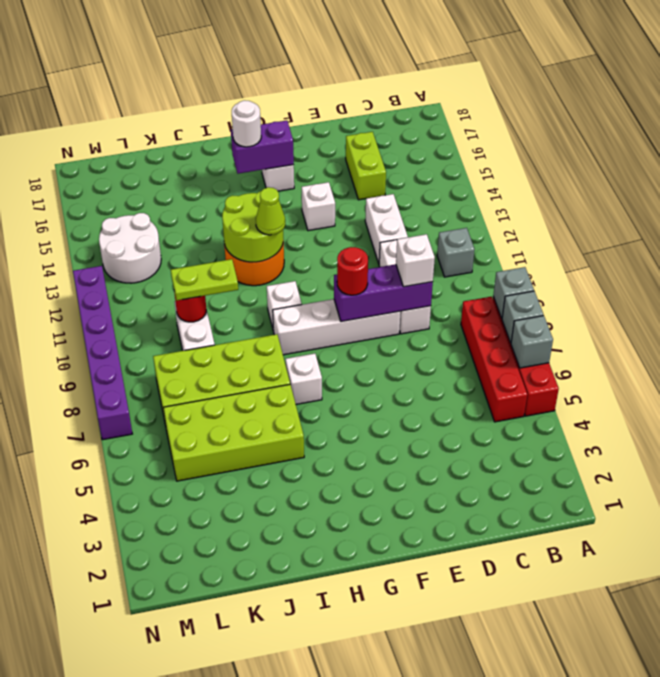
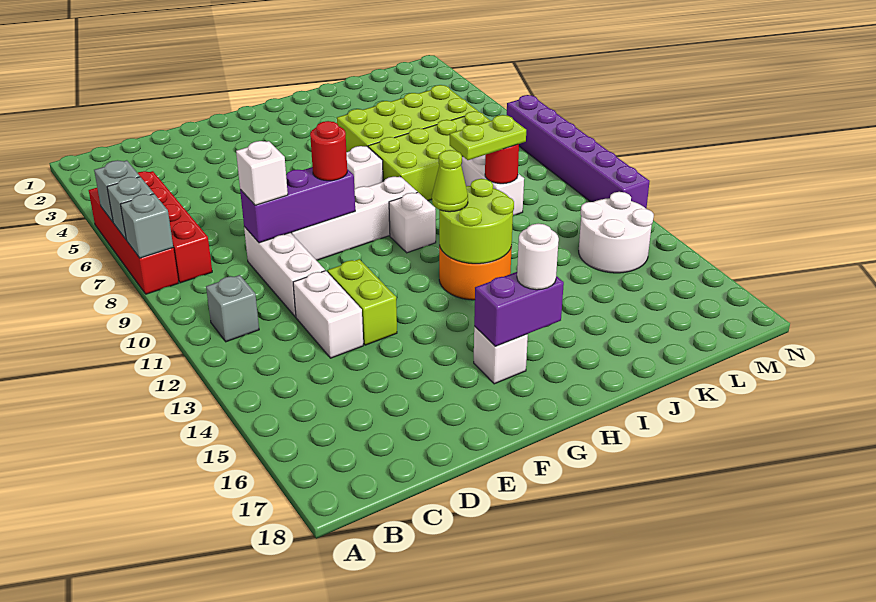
lime 1x2 brick [346,132,386,200] -> lime 1x2 brick moved to [327,259,397,345]
white 1x1 brick [302,182,335,231] -> none

